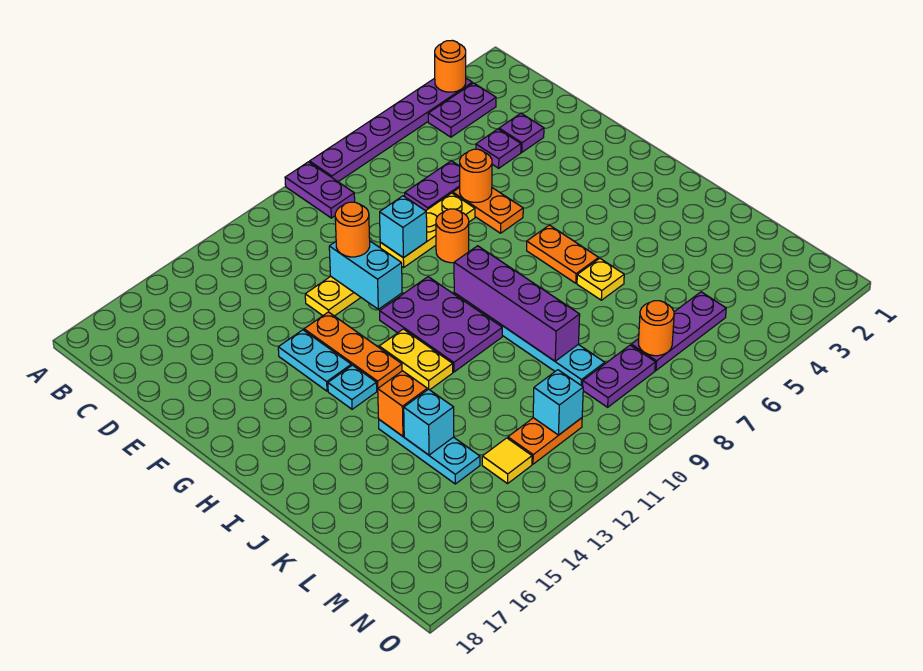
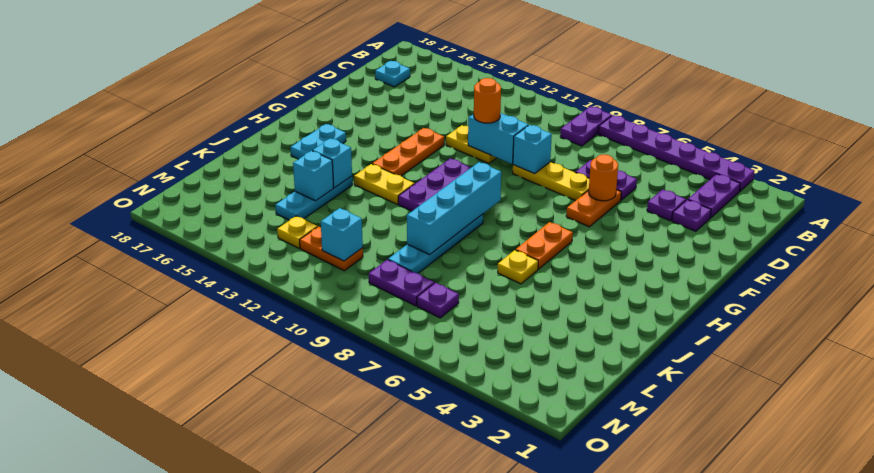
orange 1x1 round brick [435,40,466,92] -> none
purple 1x2 plate [428,83,496,137] -> purple 1x2 plate turned to [688,174,740,218]
cyan 1x2 brick [329,241,402,309] -> cyan 1x2 brick turned to [468,113,528,164]
orange 1x1 round brick [436,209,469,263] -> none
cyan 1x2 plate [278,330,351,391] -> cyan 1x2 plate moved to [291,124,346,159]
purple 1x4 brick [454,246,580,361] -> cyan 1x4 brick [407,162,501,255]
yellow 1x2 plate [379,329,453,390] -> yellow 1x2 plate turned to [354,164,414,204]
cyan 1x1 plate [328,365,377,409] -> cyan 1x1 plate moved to [375,61,410,87]
orange 1x1 brick [378,371,427,436] -> cyan 1x1 brick [312,138,352,188]
purple 1x3 plate [631,292,726,370] -> purple 1x1 plate [417,283,459,318]
orange 1x1 round brick [638,301,674,356] -> none
yellow 1x1 tile [482,438,532,484] -> yellow 1x1 plate [277,216,317,248]

